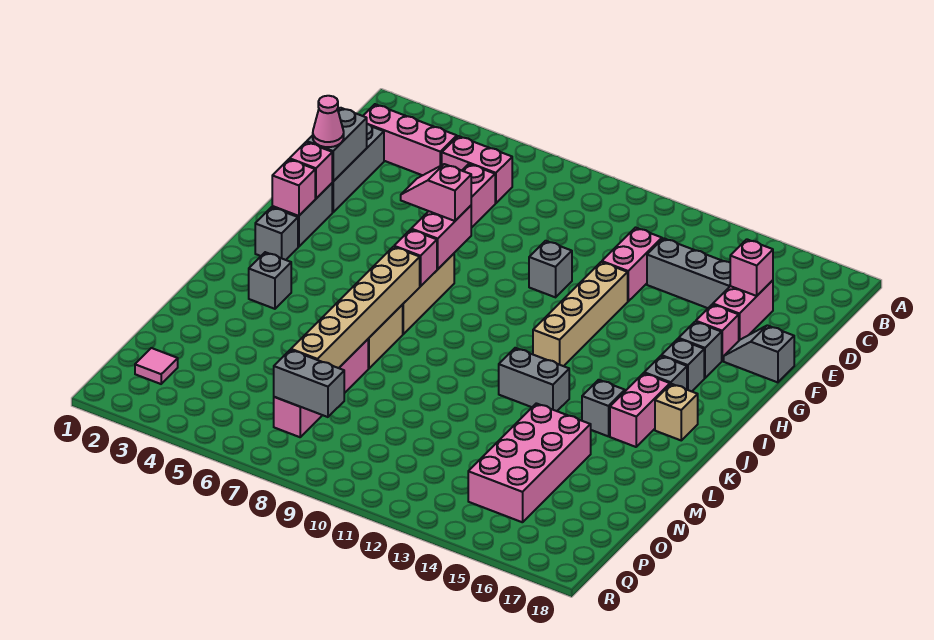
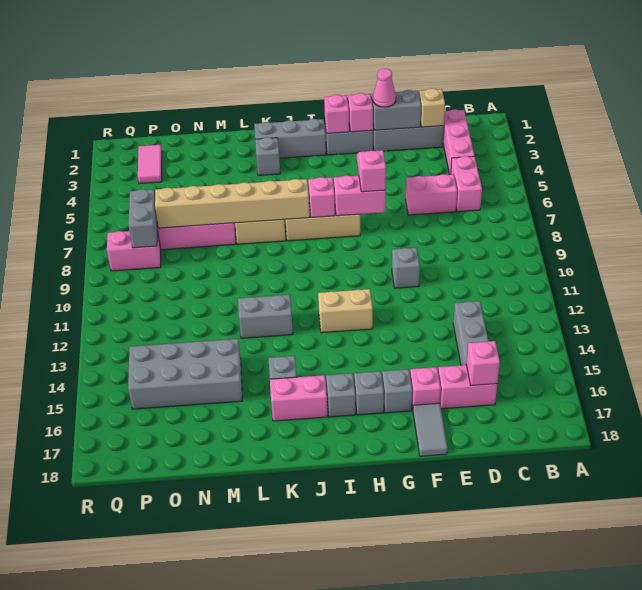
pink 1x2 brick [602,228,662,301] -> pink 1x2 brick moved to [107,230,161,271]
tan 1x4 brick [533,262,628,366] -> tan 1x2 brick [318,289,373,333]
grey 1x2 slope [724,325,794,382] -> grey 1x2 tile [413,403,447,456]
grey 1x1 brick [255,207,298,260] -> grey 1x3 brick [254,119,326,158]
tan 1x1 brick [655,384,698,440] -> tan 1x1 brick moved to [419,88,445,127]
grey 1x2 brick [499,348,569,411] -> grey 1x2 brick turned to [238,295,293,338]
pink 2x4 brick [468,403,591,522] -> grey 2x4 brick [128,339,242,409]
pink 1x1 tile [135,348,178,384] -> pink 1x2 tile [138,145,162,184]

